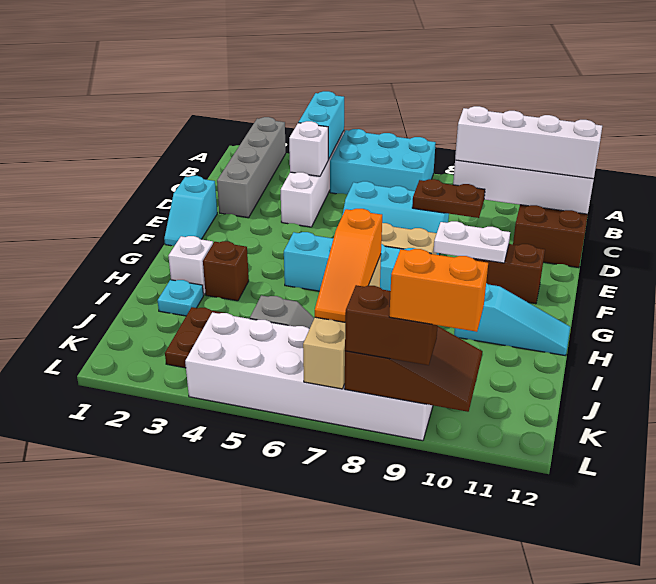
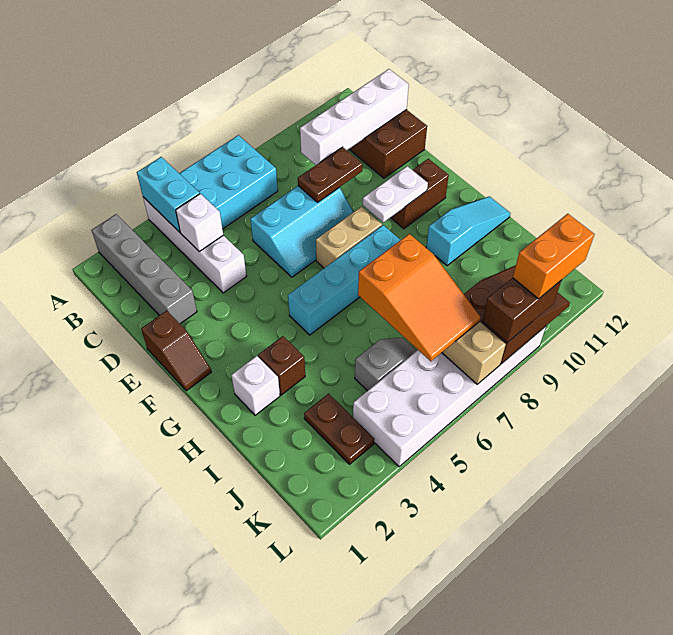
white 1x4 brick [455,106,602,179] -> none
cyan 1x2 slope [164,176,217,246] -> brown 1x2 slope [141,311,211,391]
cyan 1x1 plate [158,280,203,316] -> none
orange 1x3 slope [315,209,382,322] -> orange 2x3 slope [358,234,481,361]

